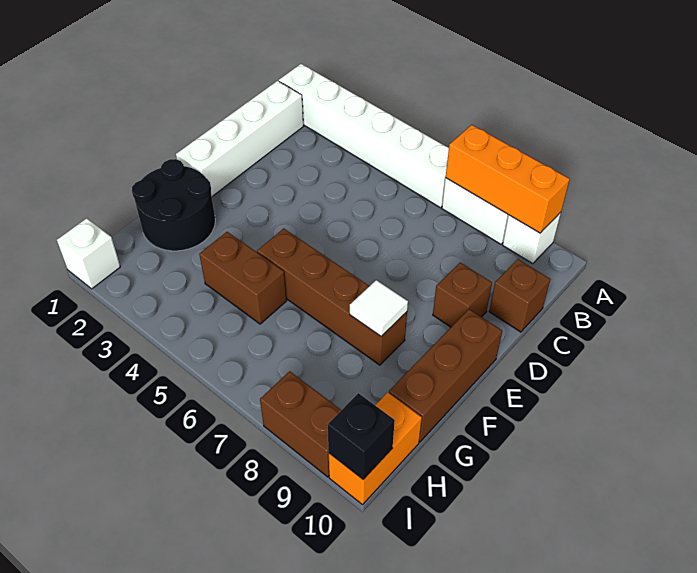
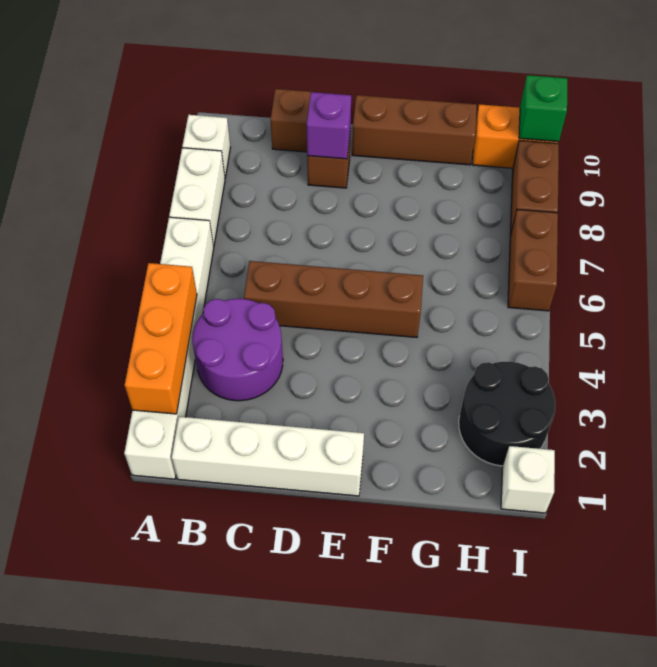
orange 1x3 brick [446,125,570,233] -> orange 1x3 brick moved to [125,263,197,414]
none -> purple 2x2 round brick [192,299,283,401]
none -> purple 1x1 brick [307,92,351,159]
black 2x2 round brick [132,159,215,251] -> black 2x2 round brick moved to [459,362,555,466]
brown 1x4 brick [257,229,407,365] -> brown 1x4 brick turned to [244,261,423,337]
white 1x1 tile [350,280,408,336] -> none
brown 1x2 brick [199,232,287,324] -> brown 1x2 brick moved to [508,209,558,311]
black 1x1 brick [328,393,395,479] -> green 1x1 brick [519,75,567,142]

